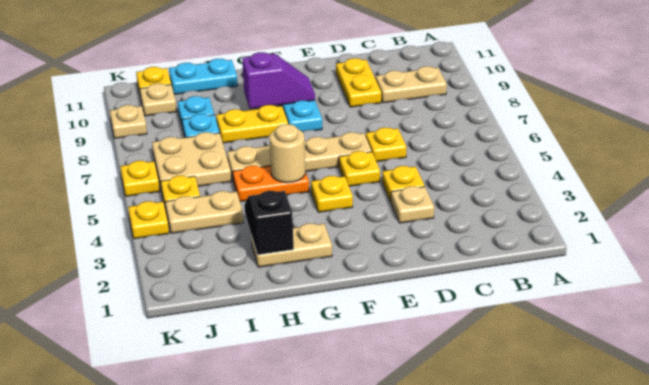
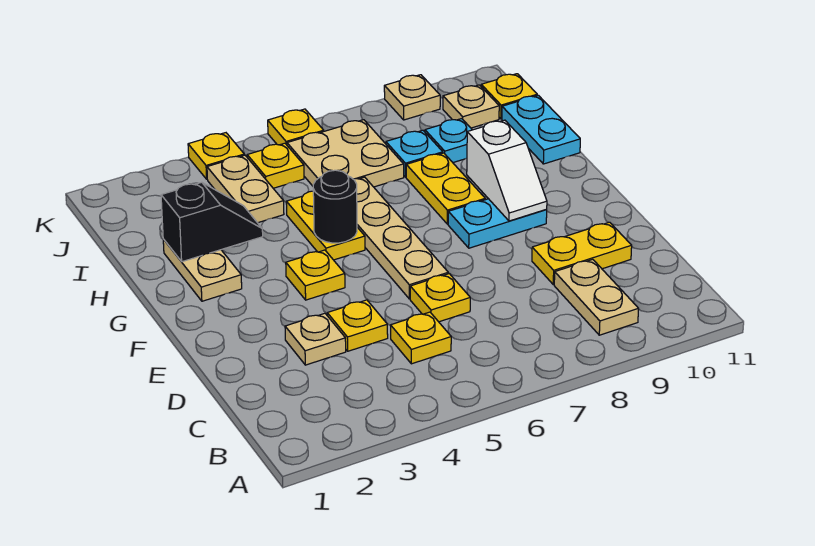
yellow 1x1 plate [339,151,380,186] -> yellow 1x1 plate moved to [391,312,451,364]
purple 1x2 slope [242,52,315,109] -> white 1x2 slope [467,120,547,221]
orange 1x2 plate [233,166,309,202] -> yellow 1x2 plate [286,191,365,260]
tan 1x1 round brick [269,124,306,183] -> black 1x1 round brick [313,170,357,243]

